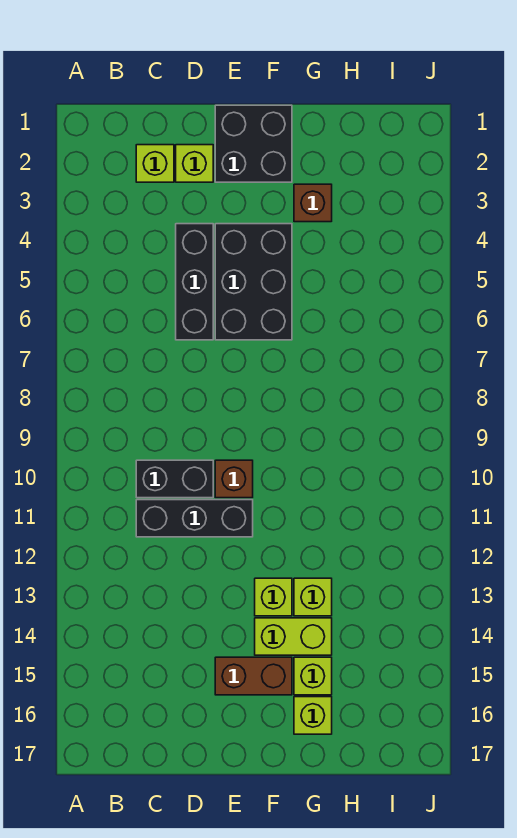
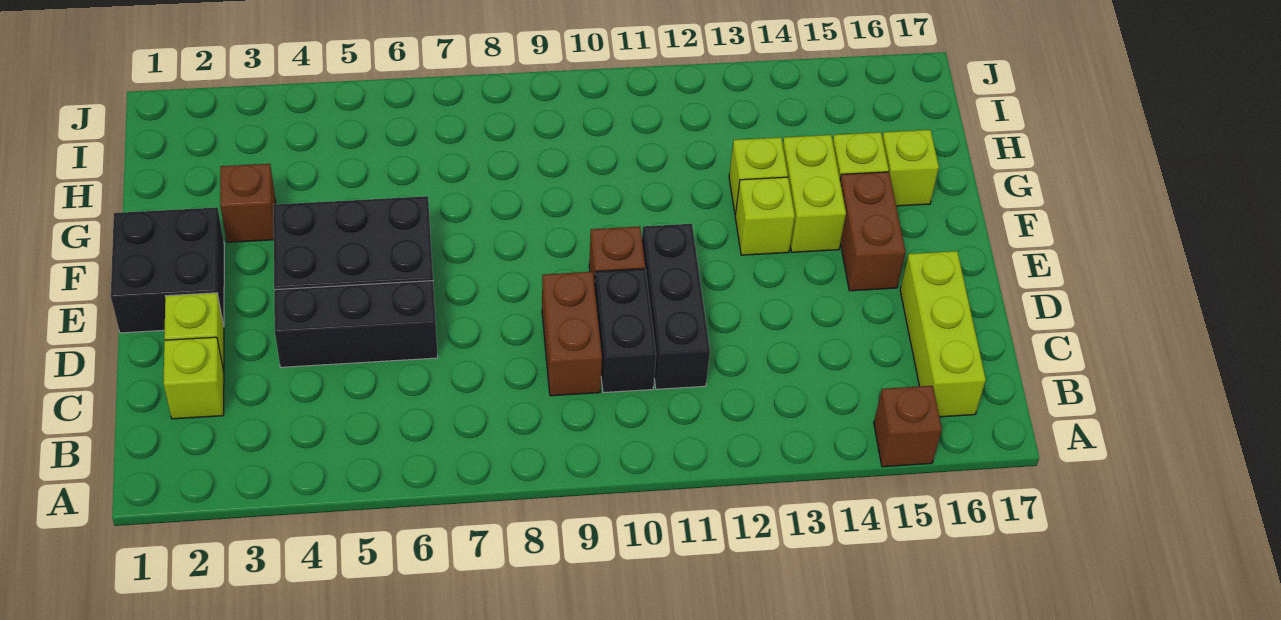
none -> brown 1x1 brick [874,386,942,467]
none -> lime 1x3 brick [900,251,986,417]
none -> brown 1x2 brick [542,272,602,396]

